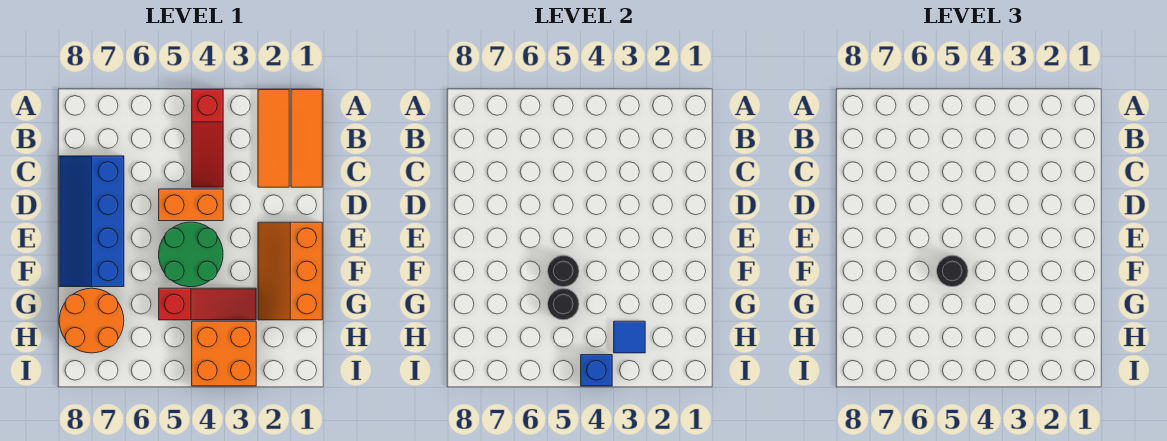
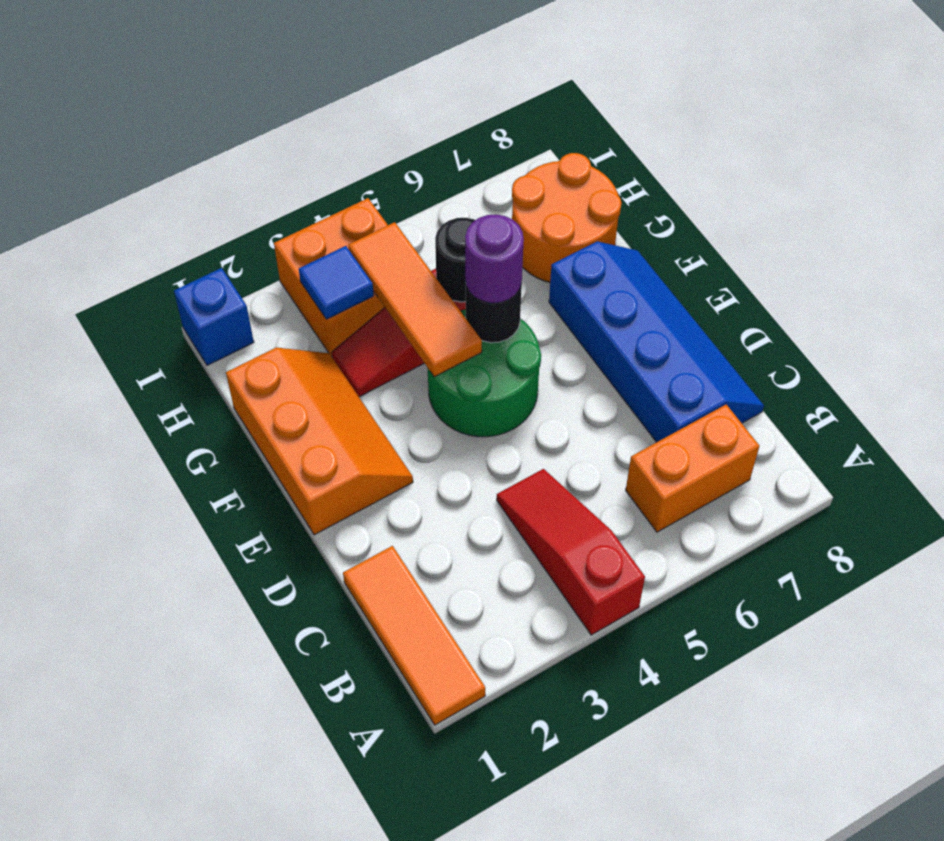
orange 1x3 tile [258,90,289,187] -> orange 1x3 tile moved to [348,222,482,377]
orange 1x2 brick [159,189,223,221] -> orange 1x2 brick moved to [626,405,759,532]
black 1x1 round brick [937,255,968,287] -> purple 1x1 round brick [465,214,524,303]
blue 1x1 brick [581,355,612,386] -> blue 1x1 brick moved to [174,268,254,365]

